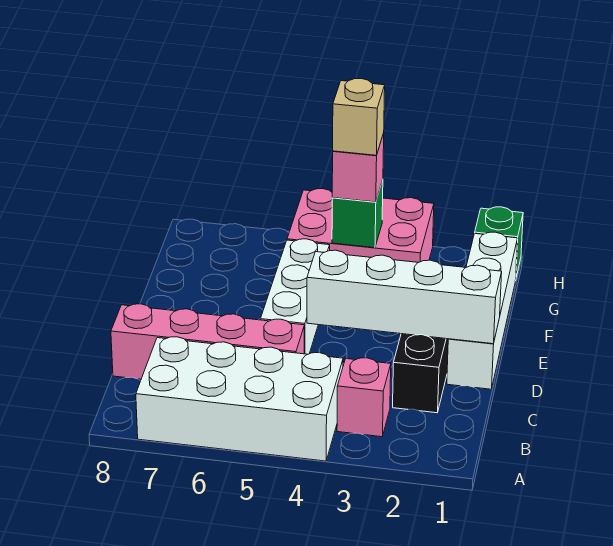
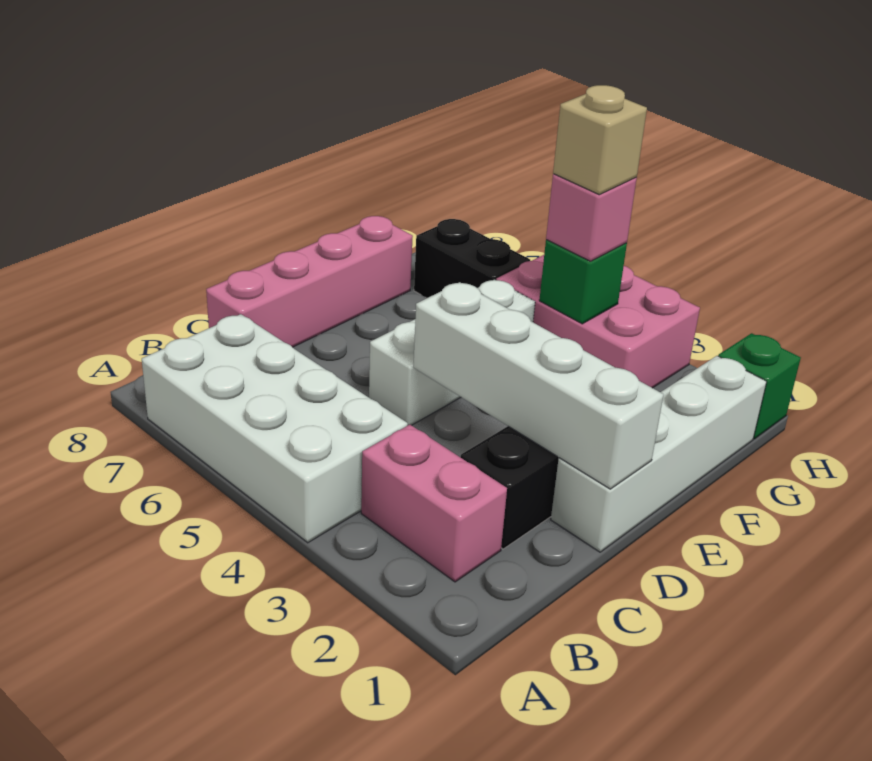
pink 1x1 brick [337,358,391,437] -> pink 1x2 brick [361,425,507,582]
pink 1x4 brick [111,304,304,379] -> pink 1x4 brick turned to [206,216,413,347]
none -> black 1x2 brick [414,219,530,298]

